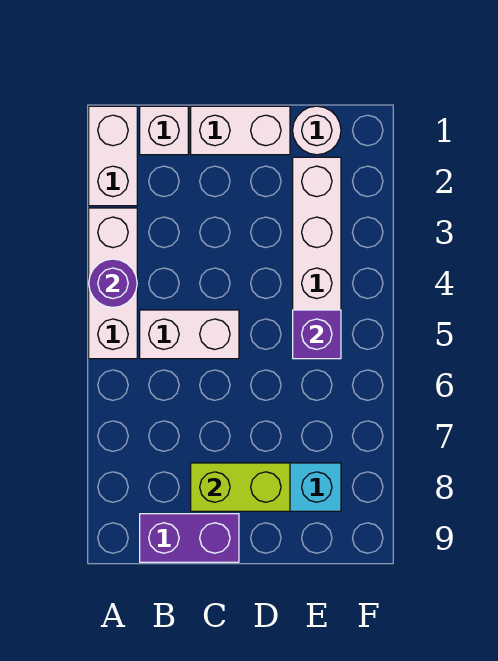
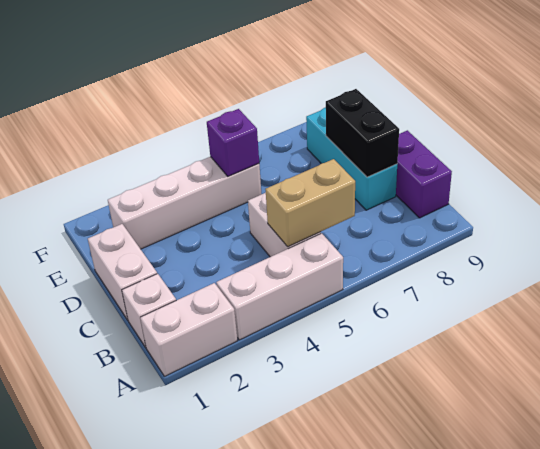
purple 1x1 round brick [89,259,137,307] -> none
none -> tan 1x2 brick [265,159,355,247]
lime 1x2 brick [191,463,290,511] -> black 1x2 brick [326,89,399,177]
white 1x1 round brick [293,106,341,155] -> none

